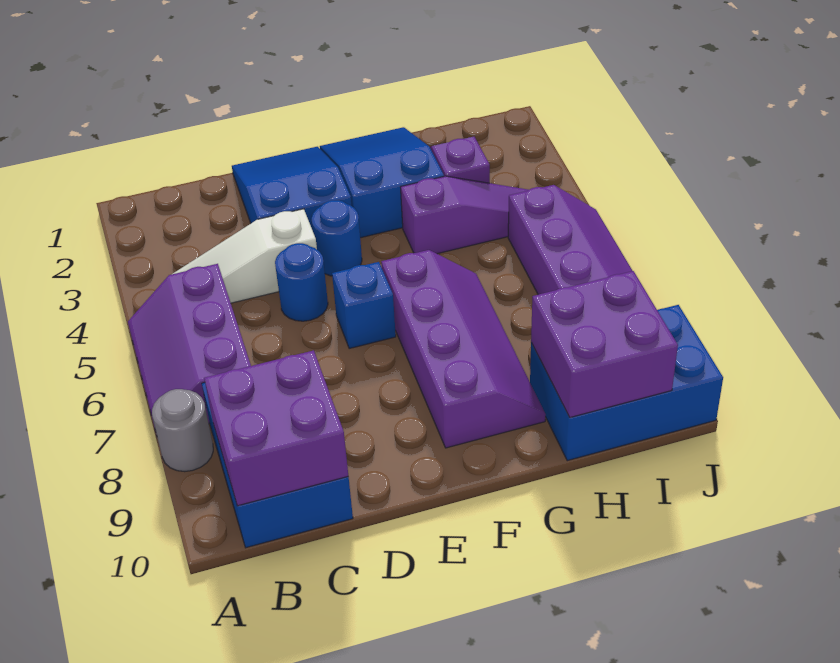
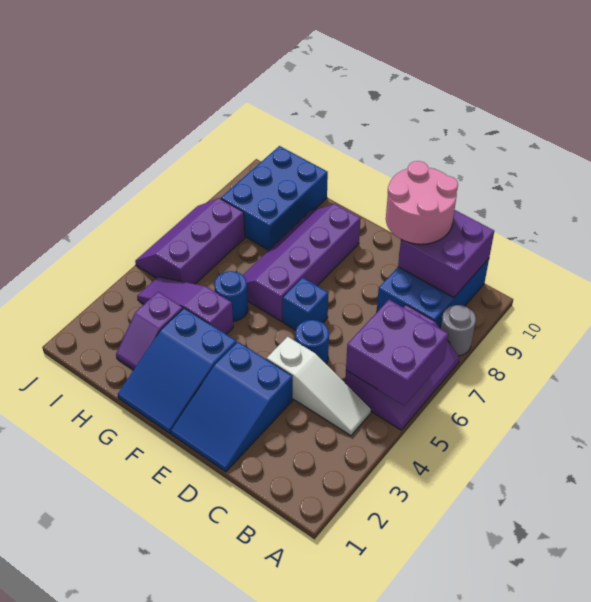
none -> pink 2x2 round brick [386,161,458,244]
blue 1x1 round brick [311,200,362,276] -> blue 1x1 round brick moved to [214,271,248,321]
blue 2x3 brick [530,305,723,461] -> blue 2x3 brick turned to [221,146,328,250]
purple 2x2 brick [531,271,678,417] -> purple 2x2 brick moved to [346,300,448,406]

